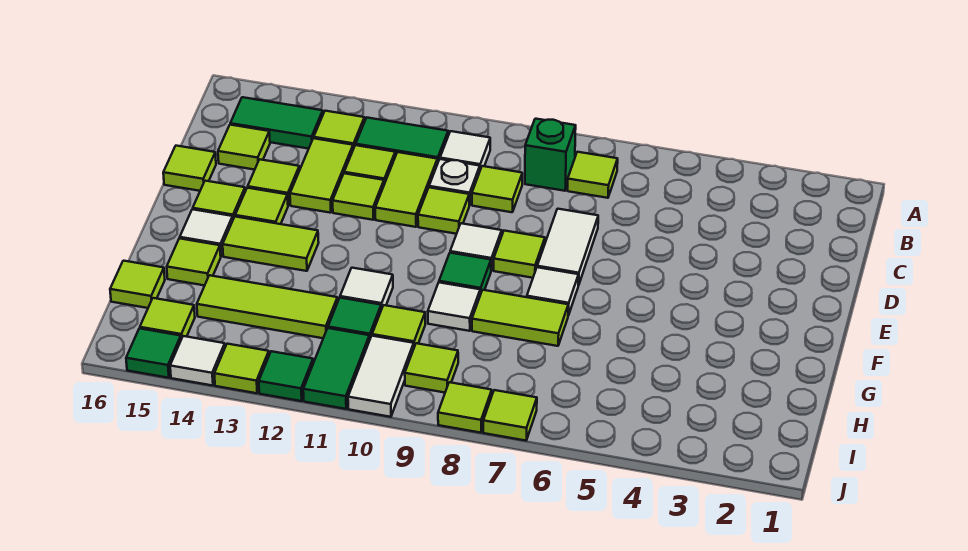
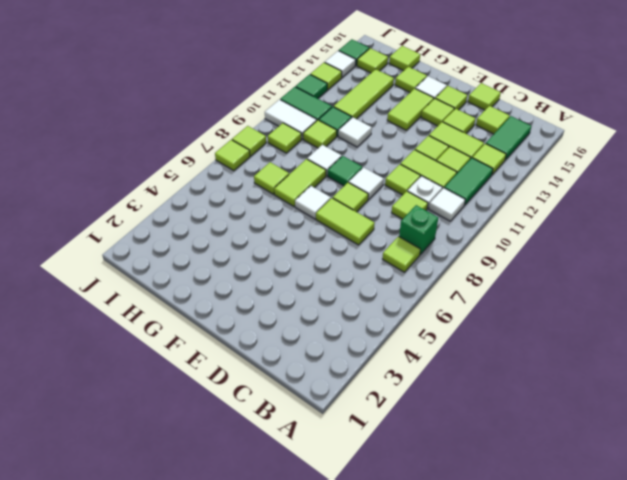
white 1x2 tile [537,209,598,285] -> lime 1x2 tile [316,198,375,245]
none -> lime 1x1 tile [254,162,289,194]

